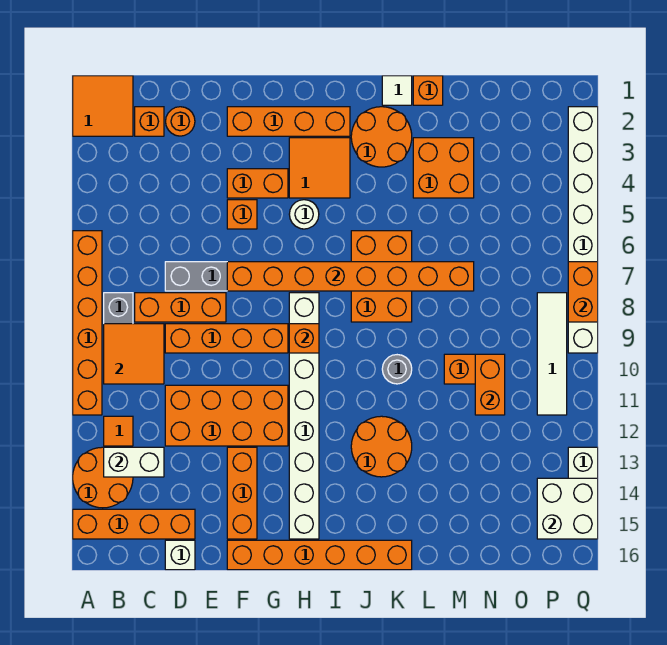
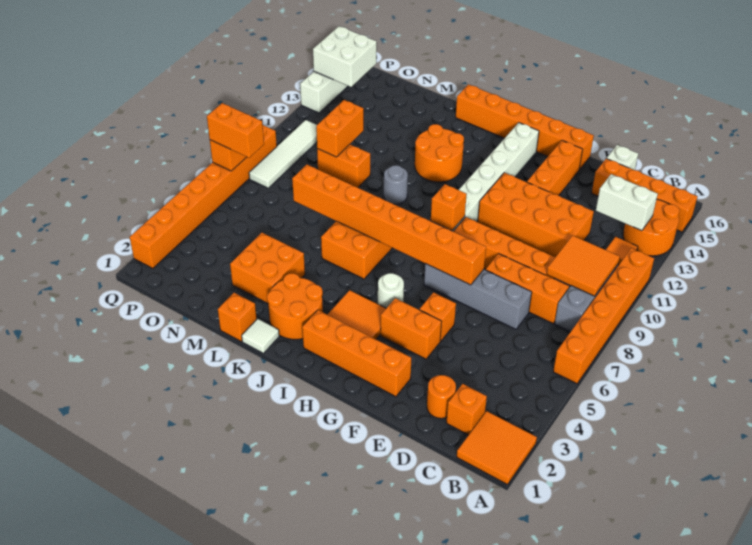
none -> orange 1x2 brick [207,103,264,158]
white 1x8 brick [568,107,598,353] -> orange 1x8 brick [130,125,277,268]

